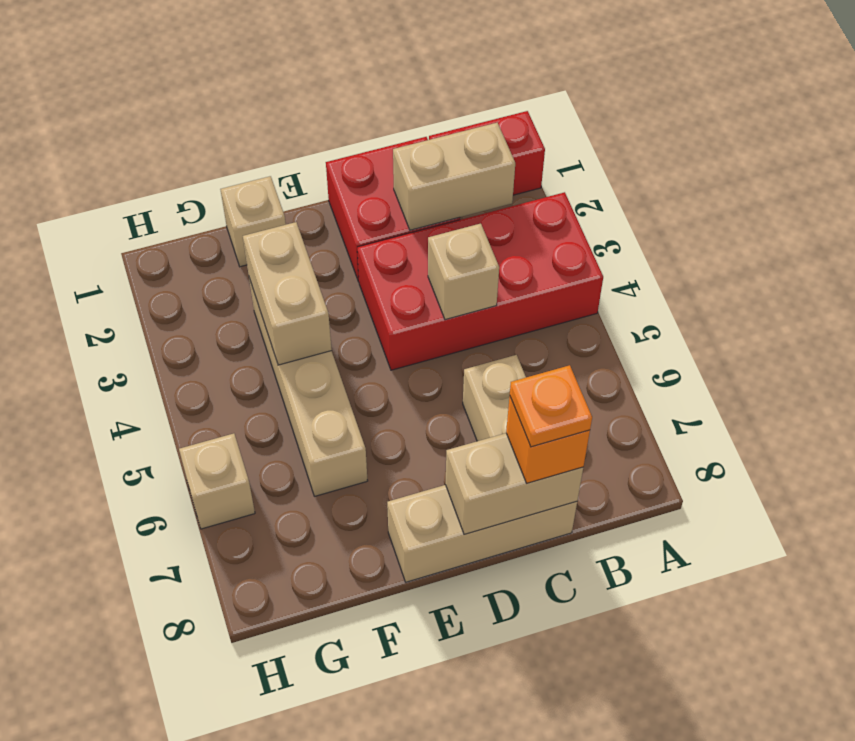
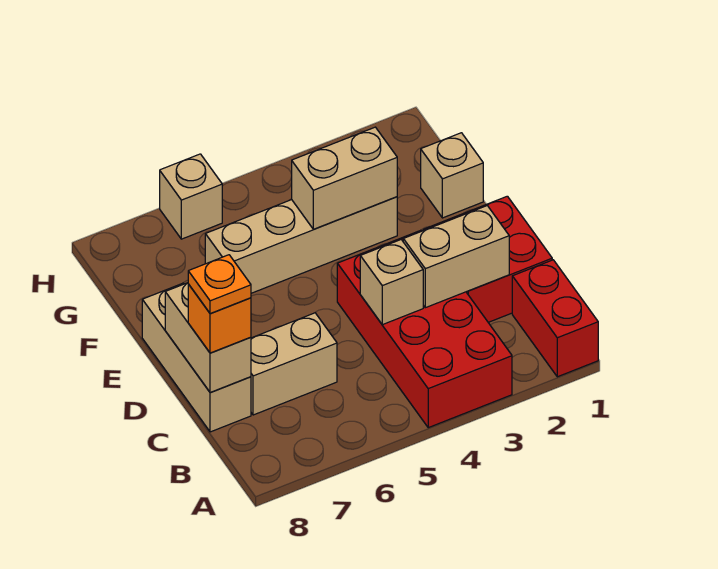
tan 1x2 brick [393,123,515,230] -> tan 1x2 brick turned to [403,206,509,308]

